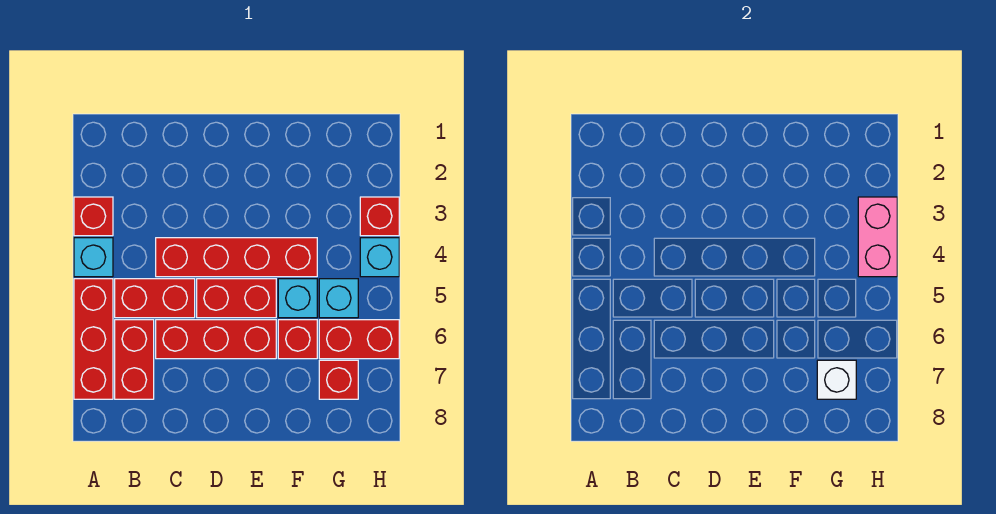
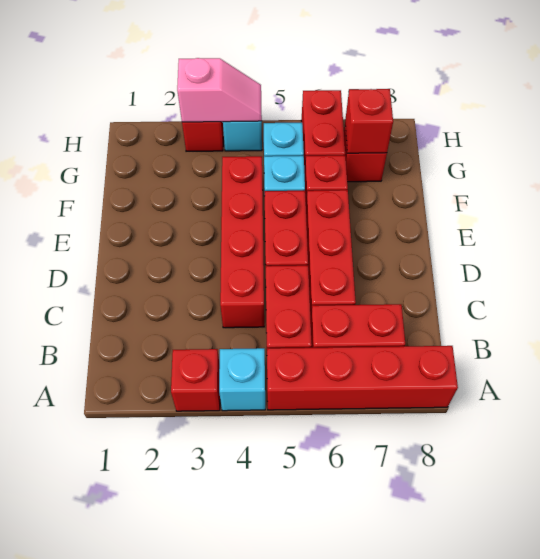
red 1x3 brick [74,279,113,399] -> red 1x4 brick [267,346,458,410]
white 1x1 brick [817,360,856,399] -> red 1x1 brick [345,89,393,153]
pink 1x2 brick [858,197,897,277] -> pink 1x2 slope [177,58,262,122]

